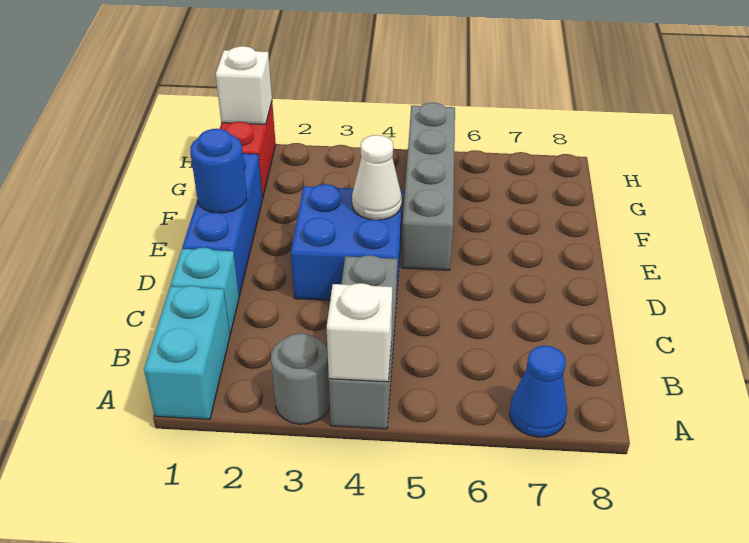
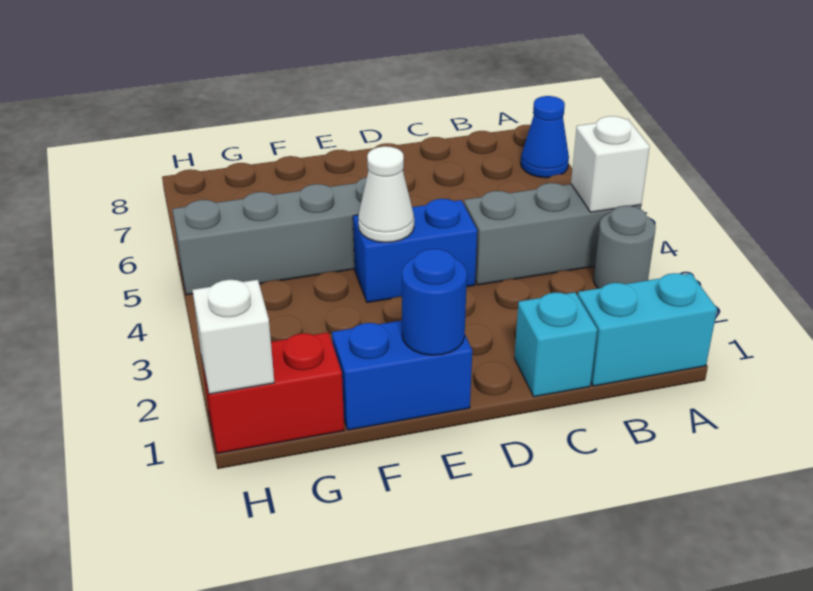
blue 1x3 brick [182,153,263,296] -> blue 1x2 brick [332,320,472,430]
blue 2x2 brick [291,184,403,303] -> blue 1x2 brick [353,199,477,303]

